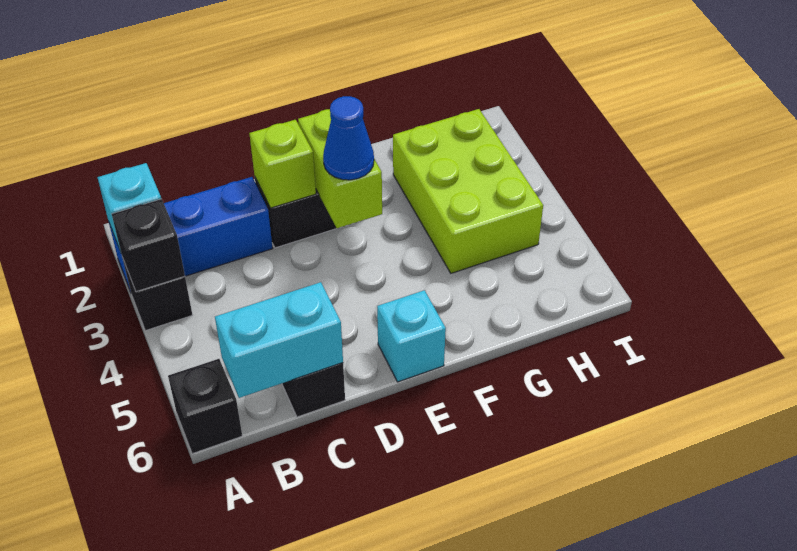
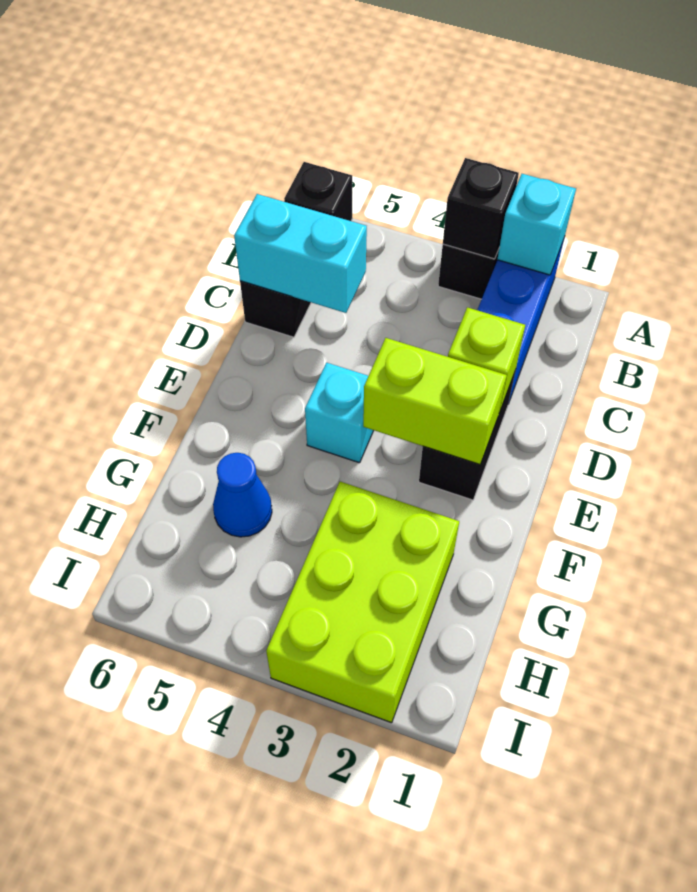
cyan 1x2 brick [215,282,343,398] -> cyan 1x2 brick turned to [234,194,367,313]
blue 1x1 cone [323,96,374,180] -> blue 1x1 cone moved to [213,453,272,537]
cyan 1x1 brick [377,290,446,382] -> cyan 1x1 brick moved to [305,363,374,463]
lime 2x3 brick [393,109,543,273] -> lime 2x3 brick turned to [266,482,459,723]

